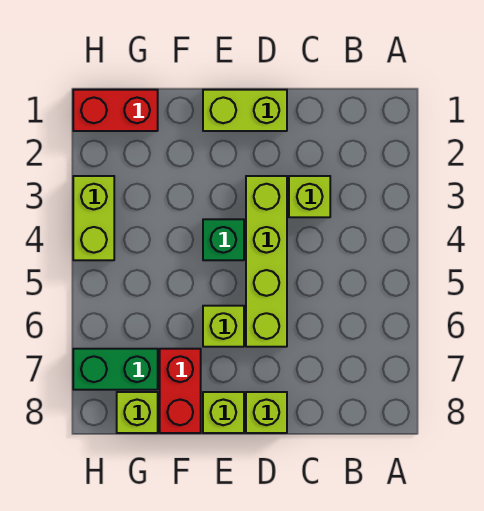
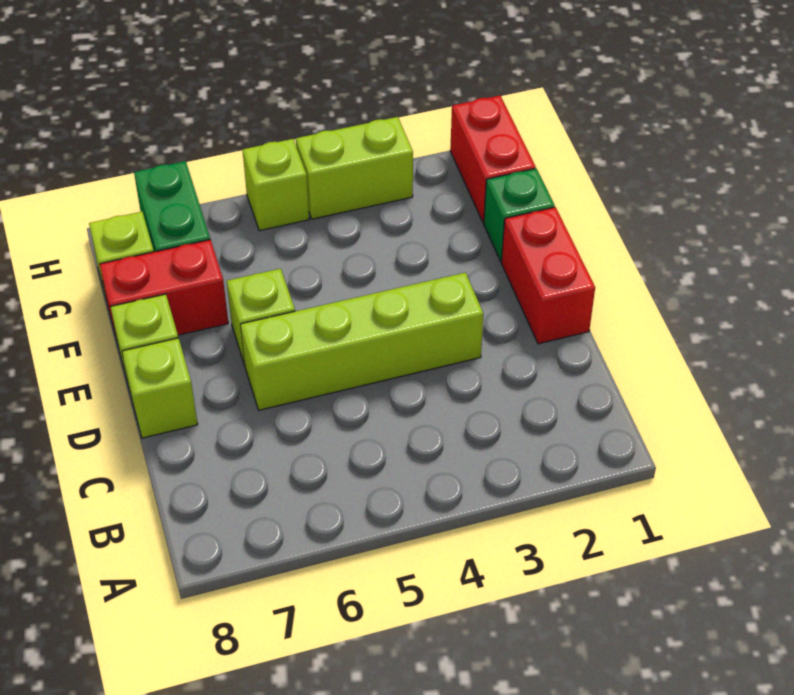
lime 1x1 brick [289,176,330,217] -> lime 1x1 brick moved to [243,139,309,231]
lime 1x2 brick [203,90,287,131] -> red 1x2 brick [501,207,595,344]
green 1x1 brick [203,219,244,260] -> green 1x1 brick moved to [484,169,555,261]

